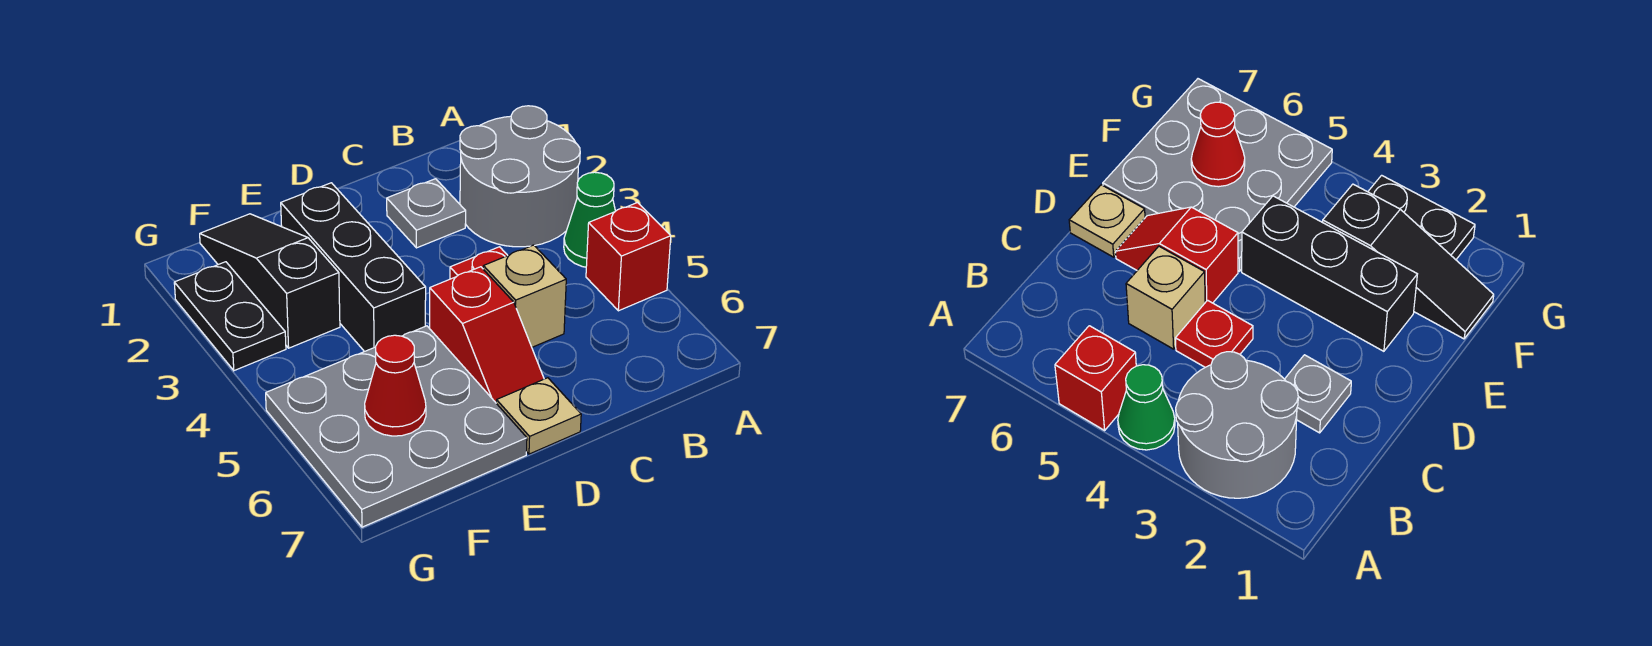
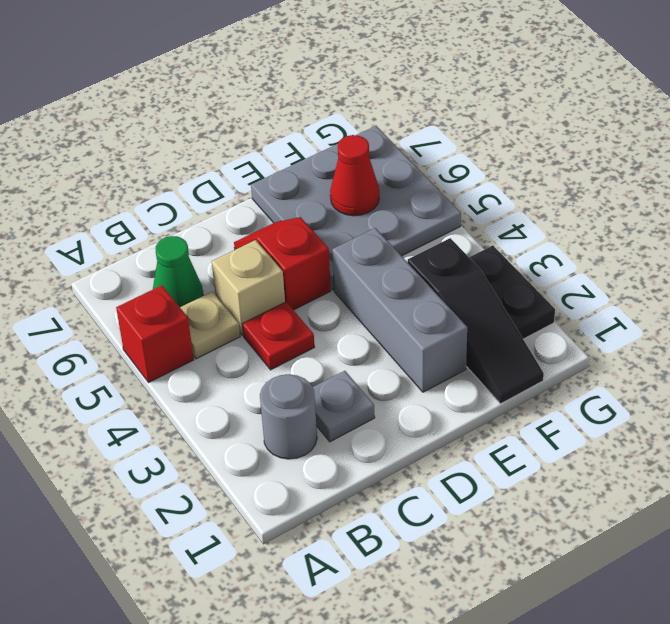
grey 2x2 round brick [460,106,580,247] -> grey 1x1 round brick [260,374,317,459]
green 1x1 cone [564,172,615,267] -> green 1x1 cone moved to [153,236,203,307]
tan 1x1 plate [496,378,581,454] -> tan 1x1 plate moved to [180,292,240,359]
black 1x3 brick [281,183,426,352] -> grey 1x3 brick [332,228,467,392]

